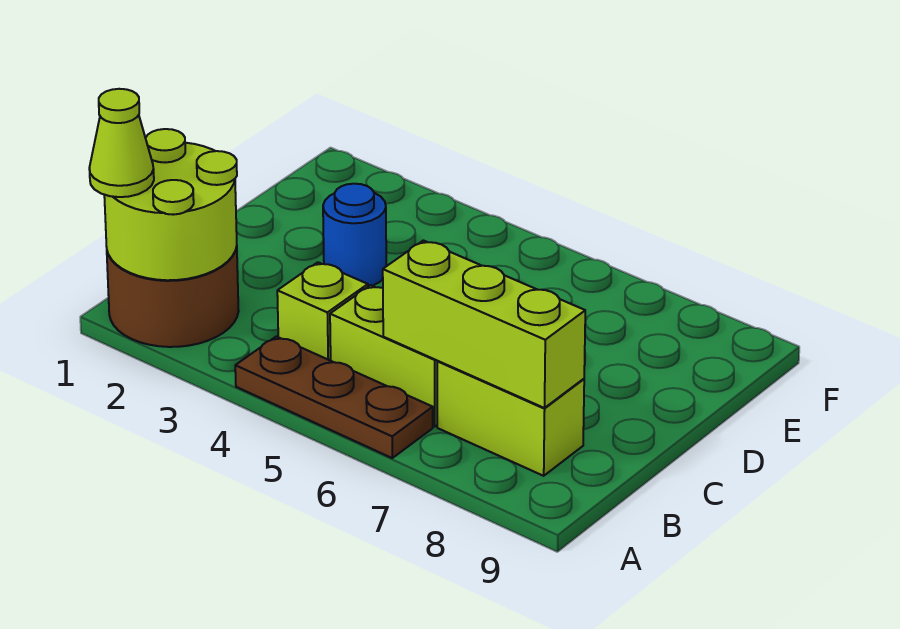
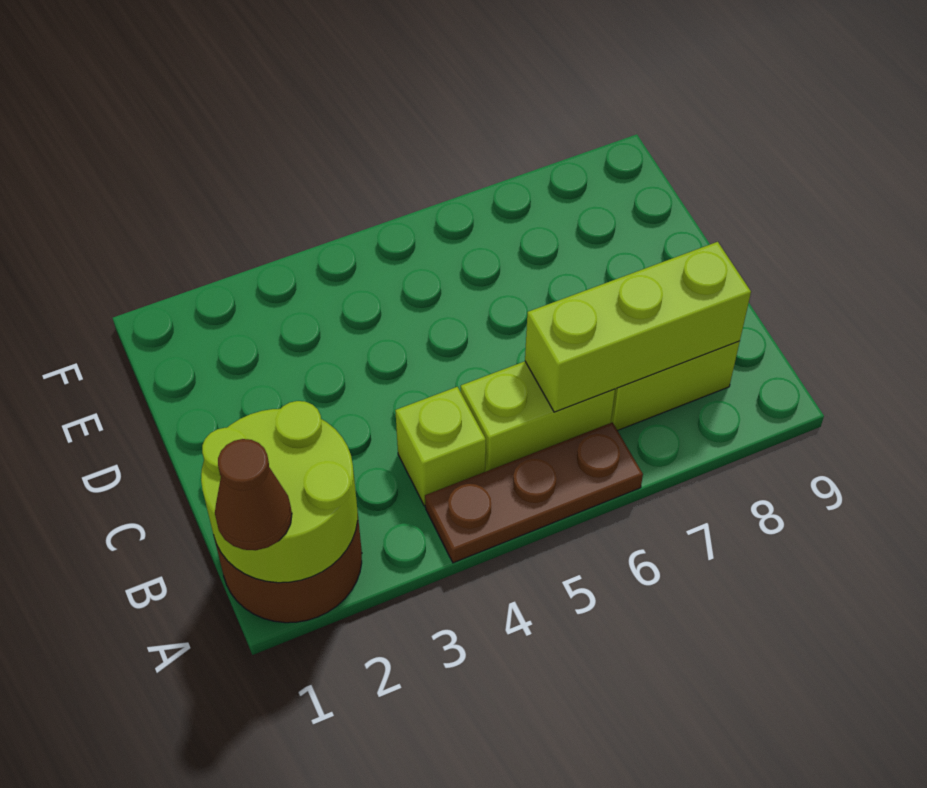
lime 1x1 cone [89,89,154,197] -> brown 1x1 cone [215,439,292,550]
blue 1x1 round brick [323,184,386,286] -> none

